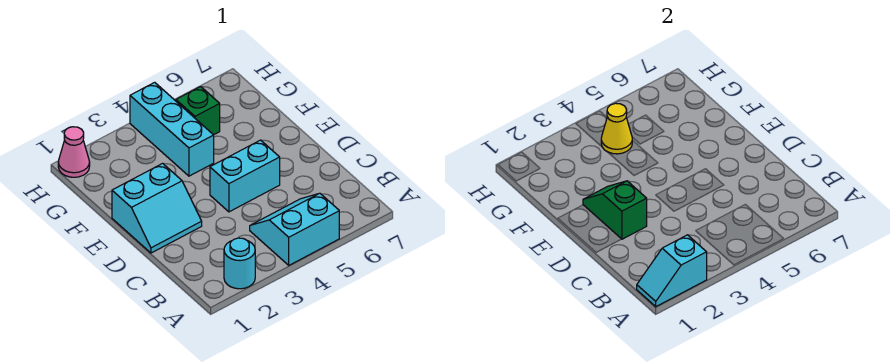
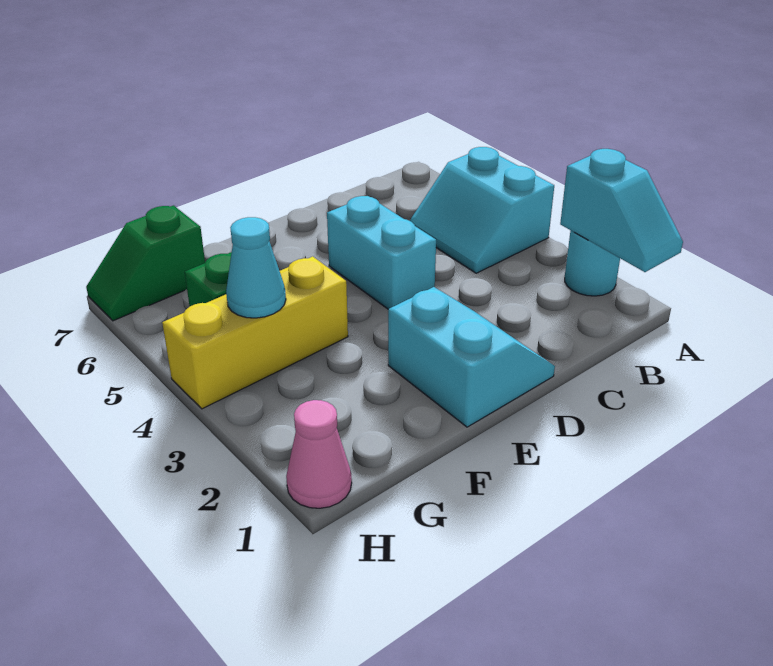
green 1x2 slope [583,181,647,239] -> green 1x2 slope moved to [86,205,205,321]
cyan 1x3 brick [130,82,214,176] -> yellow 1x3 brick [162,256,348,409]
yellow 1x1 cone [601,103,632,154] -> cyan 1x1 cone [226,217,286,318]

